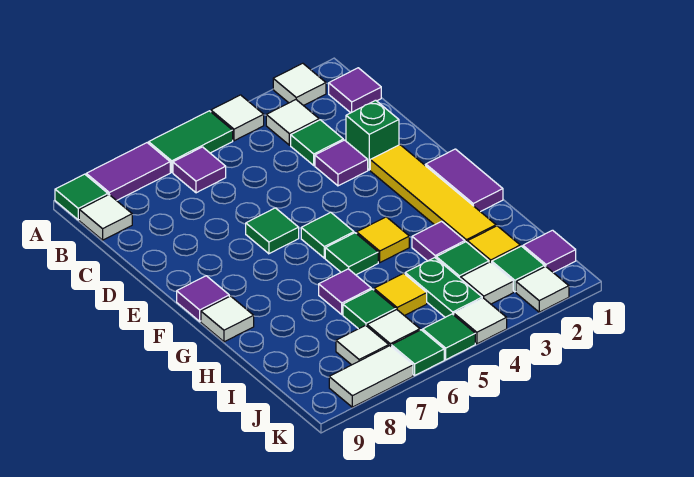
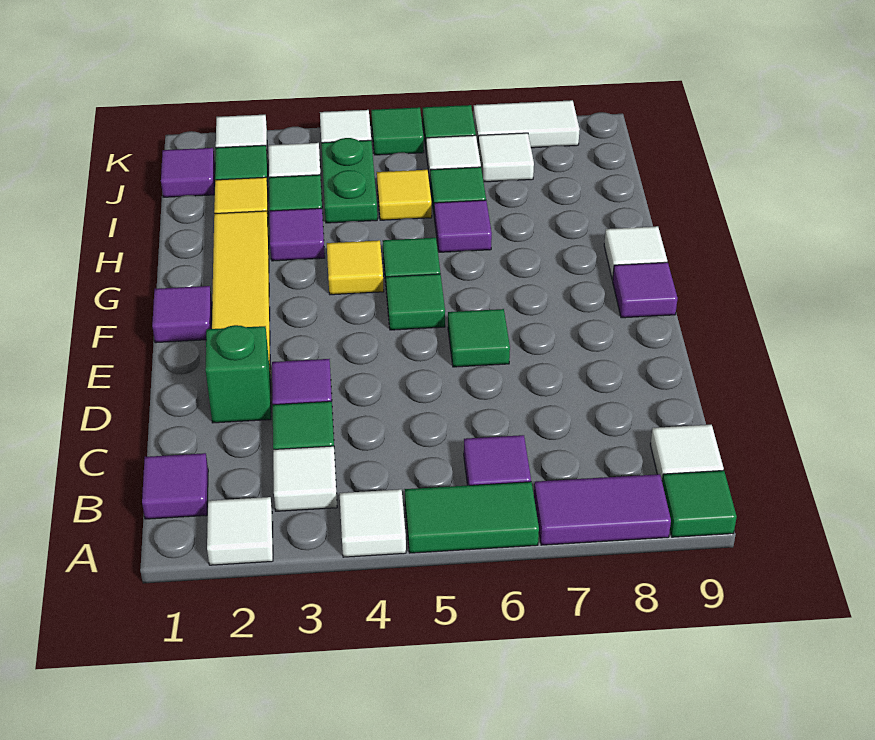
purple 1x2 tile [426,149,503,212] -> purple 1x1 tile [152,286,212,343]

